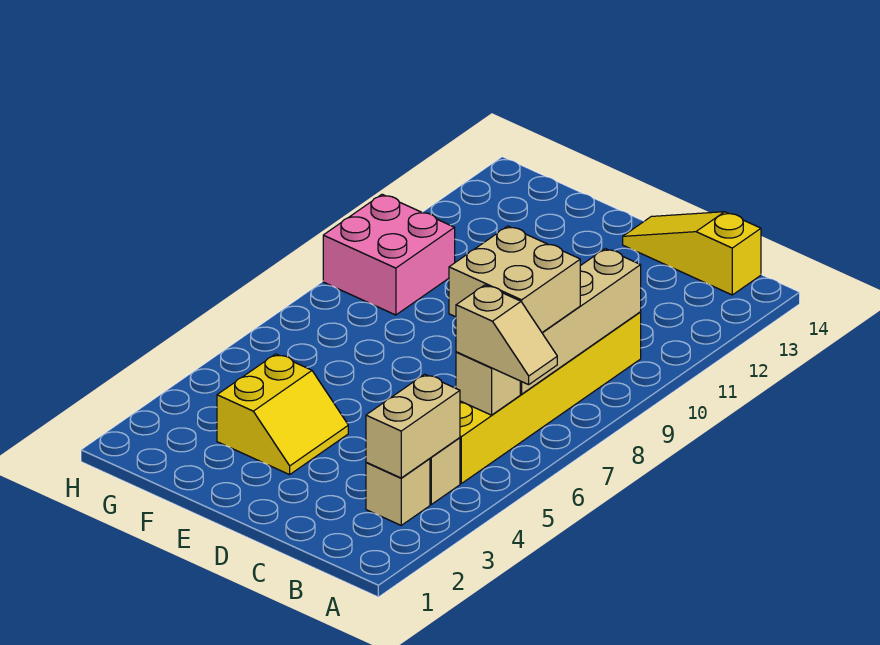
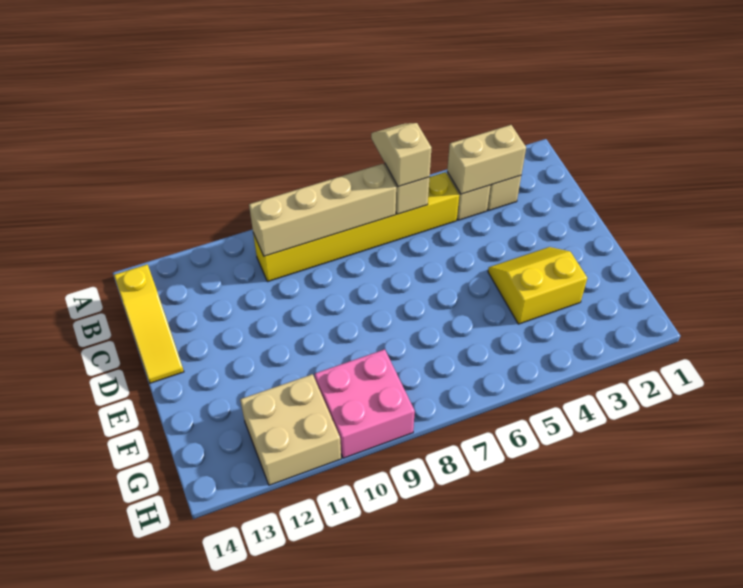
tan 2x2 brick [449,226,580,332] -> tan 2x2 brick moved to [240,374,341,485]

